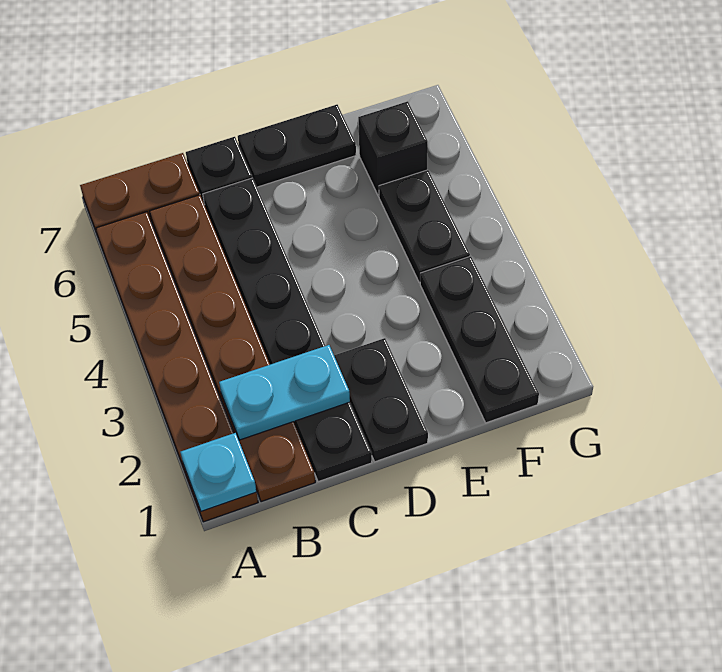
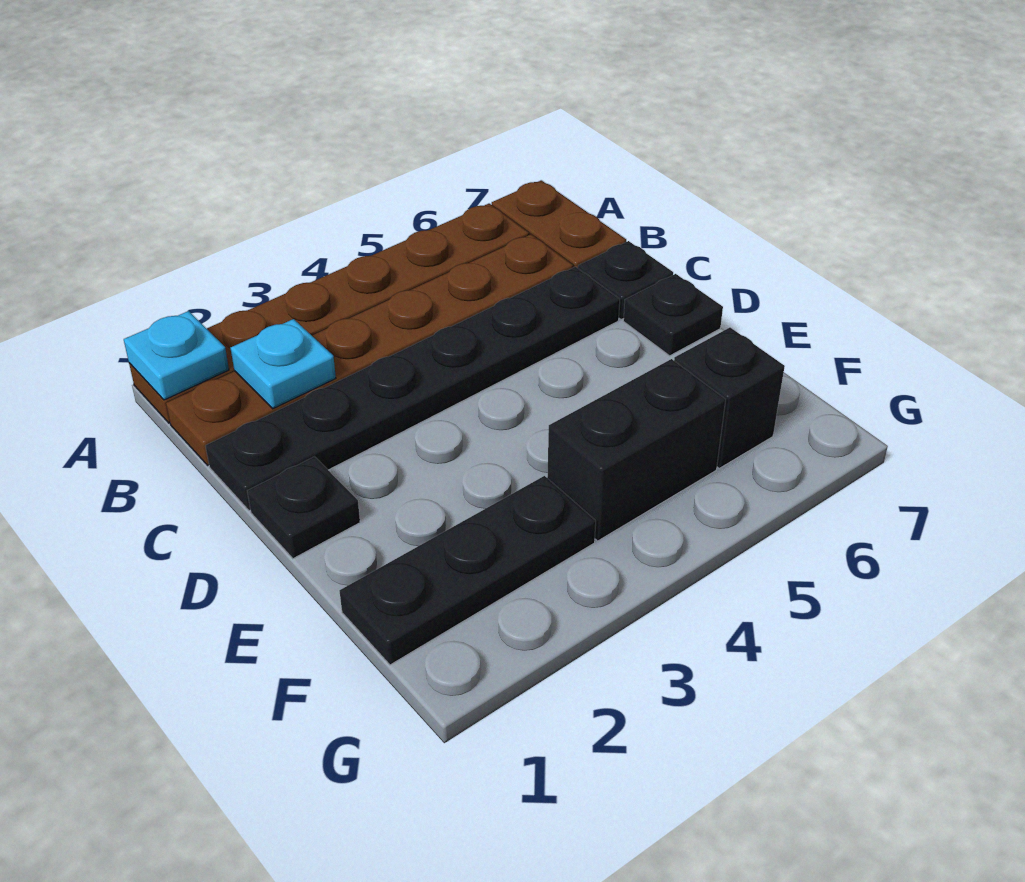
cyan 1x2 plate [219,345,350,440] -> cyan 1x1 plate [230,319,336,409]
black 1x2 plate [334,338,428,462] -> black 1x1 plate [247,457,360,559]
black 1x2 plate [238,105,356,187] -> black 1x1 plate [623,274,723,356]
black 1x2 plate [379,170,470,283] -> black 1x2 brick [547,359,726,541]

